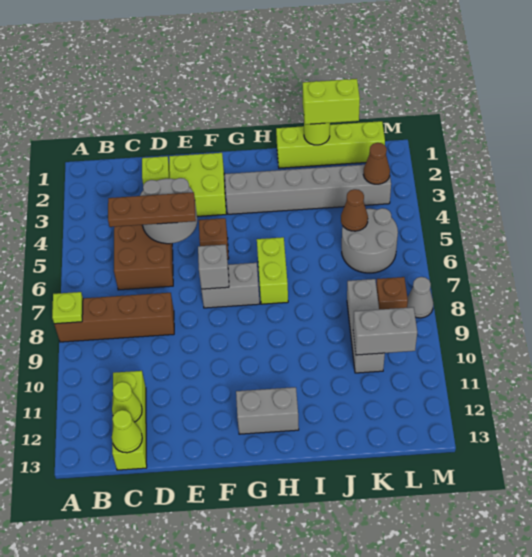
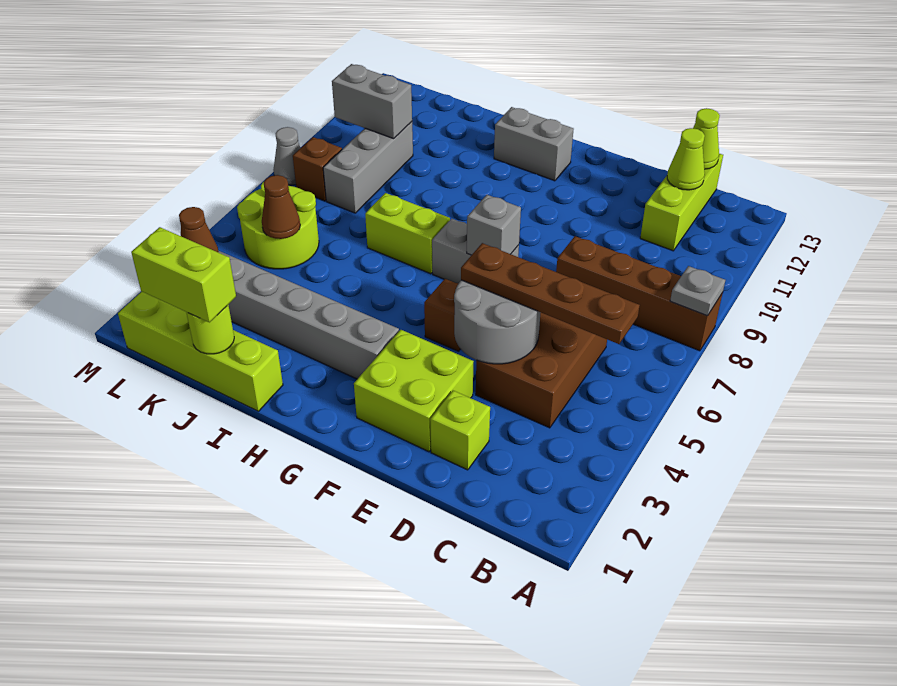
lime 1x1 plate [52,292,83,324] -> grey 1x1 plate [670,266,725,316]
brown 1x3 plate [108,192,196,227] -> brown 1x4 plate [461,243,640,344]
lime 1x2 brick [257,237,288,304] -> lime 1x2 brick turned to [365,193,450,274]
grey 2x2 round brick [342,208,398,273] -> lime 2x2 round brick [237,182,319,269]

